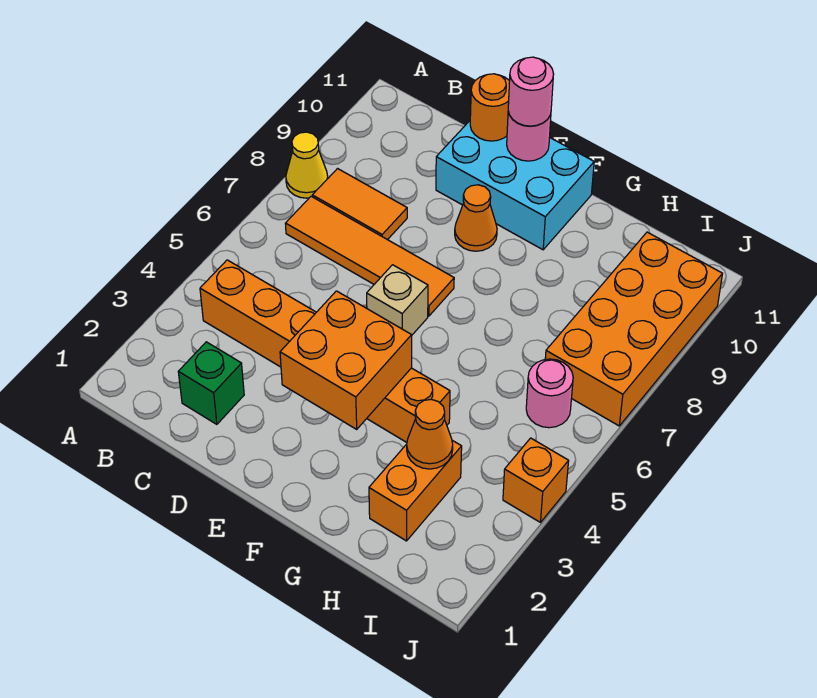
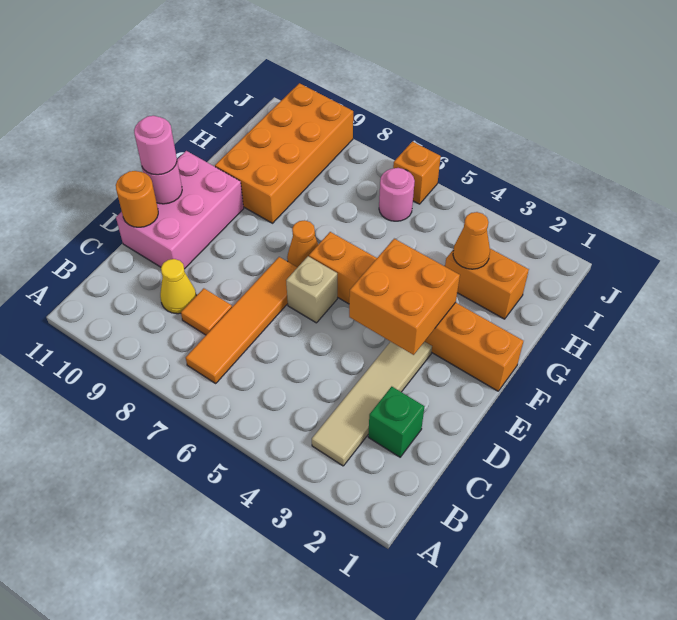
yellow 1x1 cone [286,132,328,198] -> yellow 1x1 cone moved to [160,259,196,314]
none -> tan 1x4 tile [312,342,432,466]
orange 1x6 brick [200,260,450,442] -> orange 1x6 brick turned to [309,232,523,391]
orange 1x2 tile [312,169,407,240] -> orange 1x1 tile [181,288,232,335]
cyan 2x3 brick [436,121,594,250] -> pink 2x3 brick [116,151,244,269]
orange 1x1 cone [455,185,497,251] -> orange 1x1 cone moved to [287,220,318,267]
orange 2x4 brick [545,232,722,426] -> orange 2x4 brick turned to [215,83,353,223]
orange 1x1 brick [503,438,569,522] -> orange 1x1 brick moved to [393,142,441,204]

